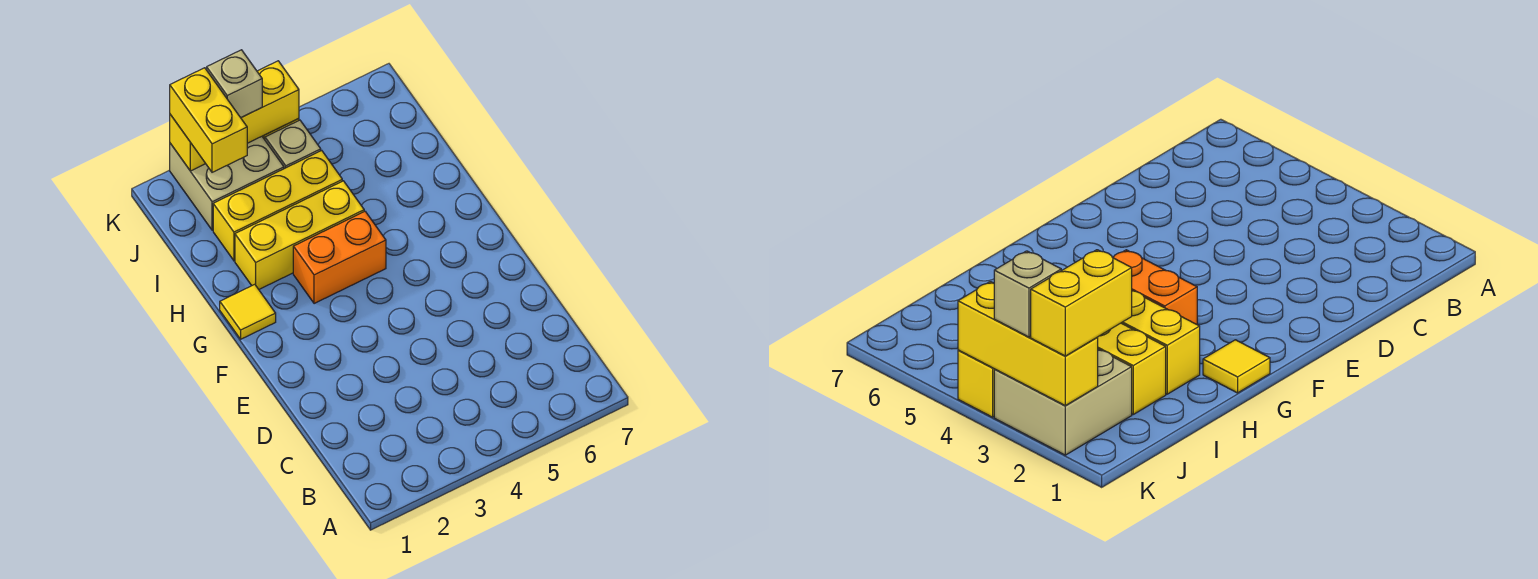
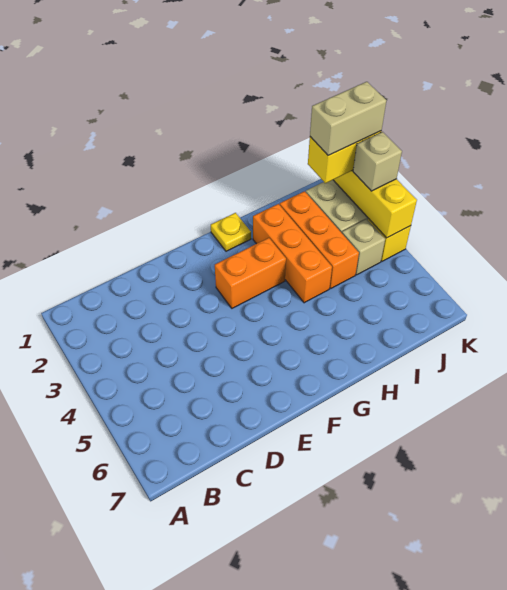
yellow 1x1 tile [220,284,276,339] -> yellow 1x1 plate [211,213,251,251]
orange 1x2 brick [293,211,386,304] -> orange 1x2 brick turned to [215,238,286,308]
yellow 1x3 brick [235,181,364,289] -> orange 1x3 brick [253,204,332,303]
yellow 1x3 brick [213,151,342,261] -> orange 1x3 brick [280,191,359,288]
none -> tan 1x2 brick [310,82,386,155]

